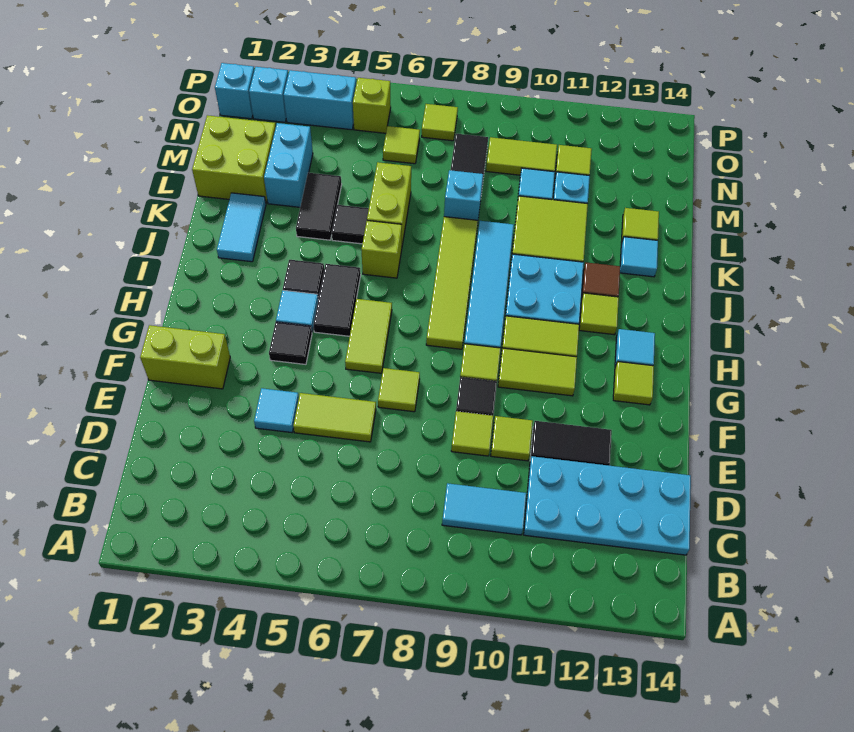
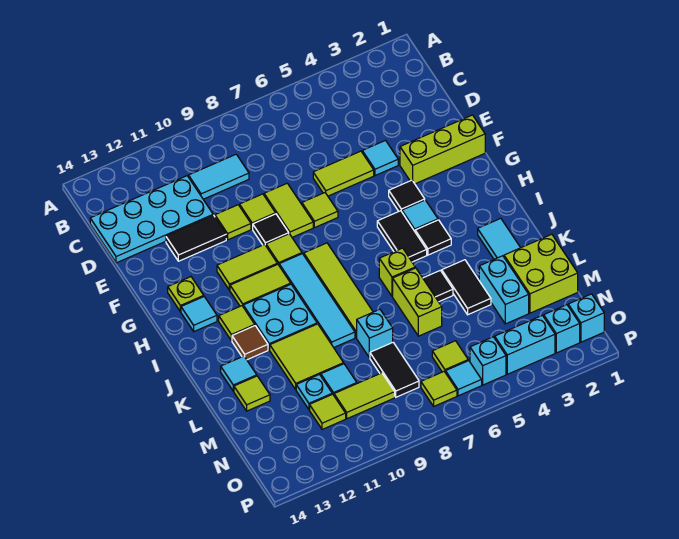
lime 1x2 brick [140,325,230,389] -> lime 1x3 brick [400,115,485,184]
lime 1x2 tile [345,299,392,373] -> lime 1x2 tile moved to [264,183,313,237]
lime 1x1 tile [613,362,654,405] -> lime 1x1 plate [168,277,204,312]
lime 1x1 brick [353,78,391,133] -> cyan 1x1 brick [470,337,506,385]
none -> cyan 1x1 tile [446,361,482,396]

